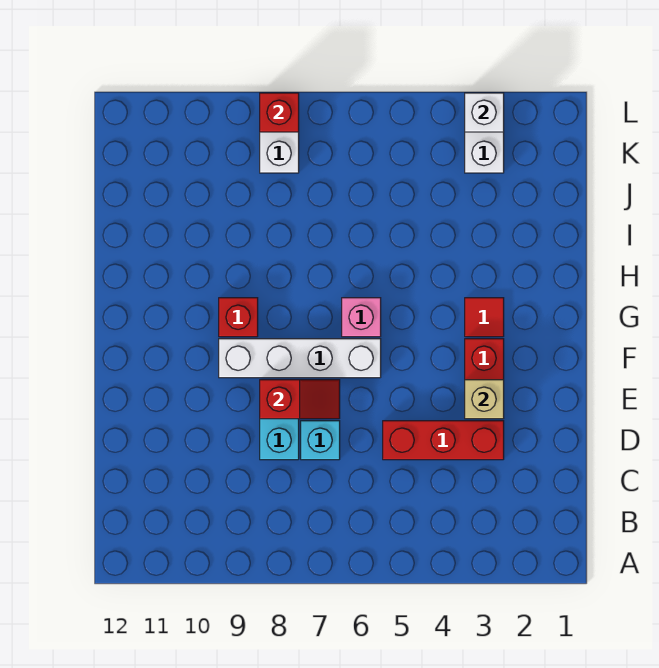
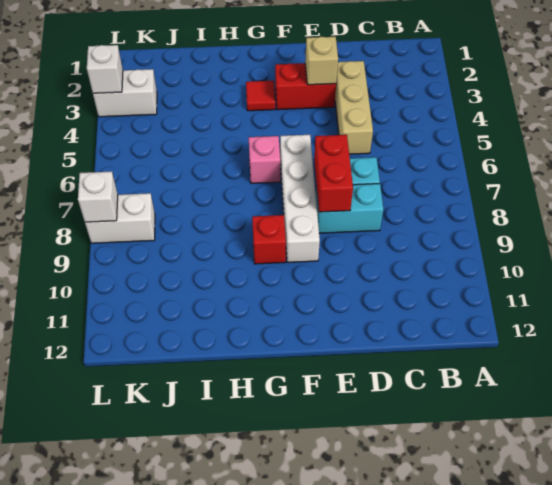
red 1x3 brick [383,421,504,460] -> tan 1x3 brick [335,61,373,154]
red 1x2 slope [260,380,340,419] -> red 1x2 brick [314,135,353,212]
red 1x1 brick [260,93,299,132] -> white 1x1 brick [78,171,118,222]

